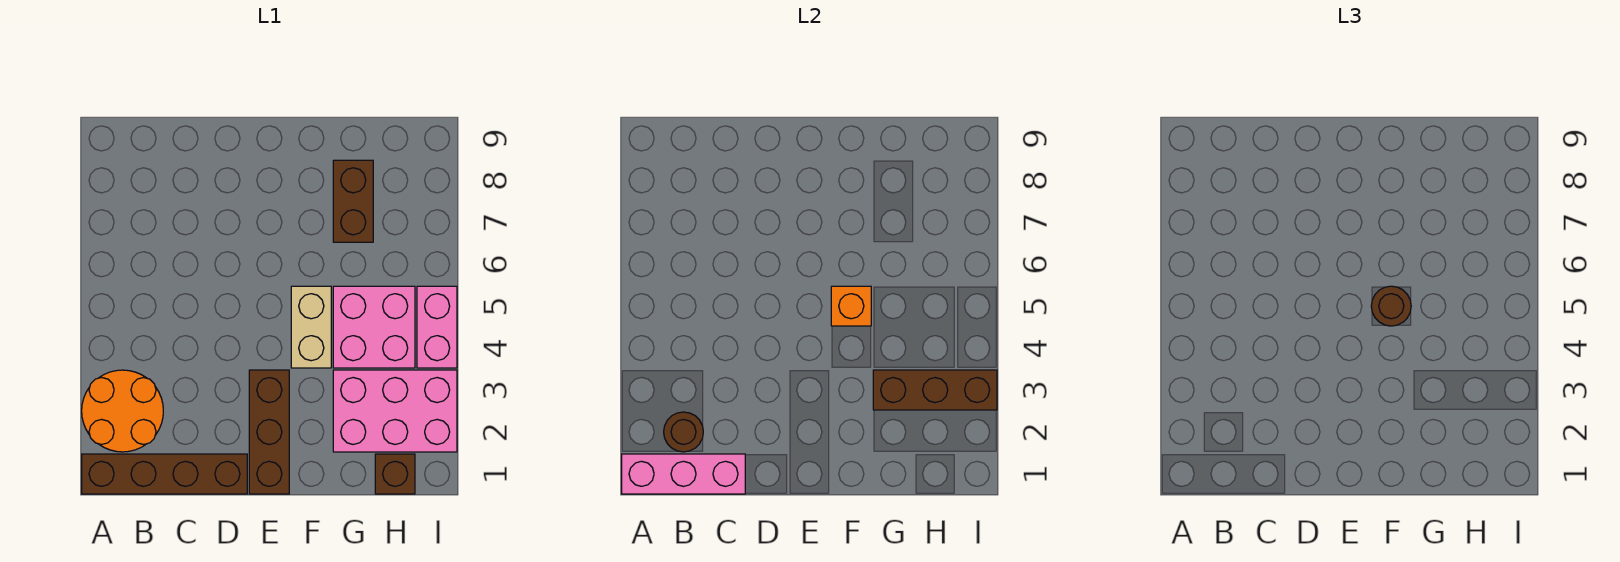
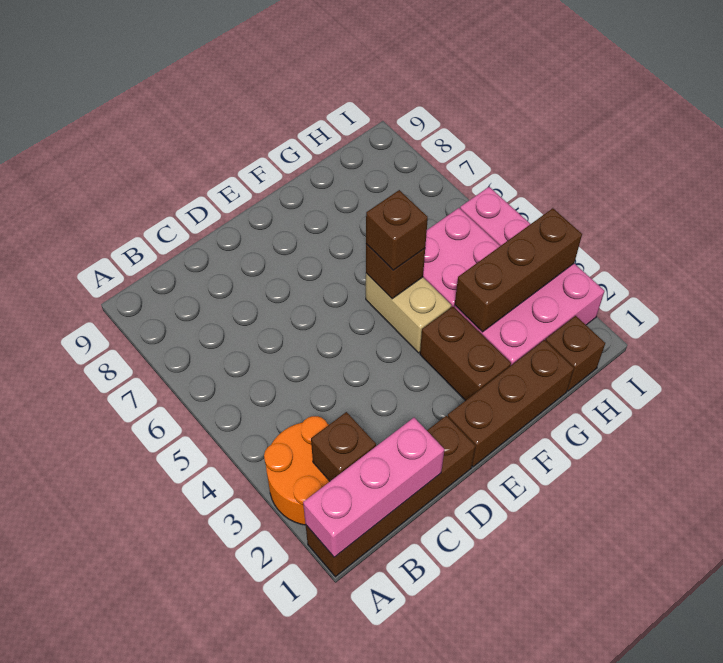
brown 1x1 round brick [664,412,703,452] -> brown 1x1 brick [311,412,376,481]
brown 1x3 brick [249,370,289,494] -> brown 1x3 brick turned to [448,340,574,467]
orange 1x1 brick [831,286,871,326] -> brown 1x1 brick [366,244,425,299]
brown 1x1 round brick [1371,286,1411,326] -> brown 1x1 brick [366,190,428,270]
brown 1x2 brick [333,160,373,242] -> brown 1x2 brick moved to [420,307,511,401]

